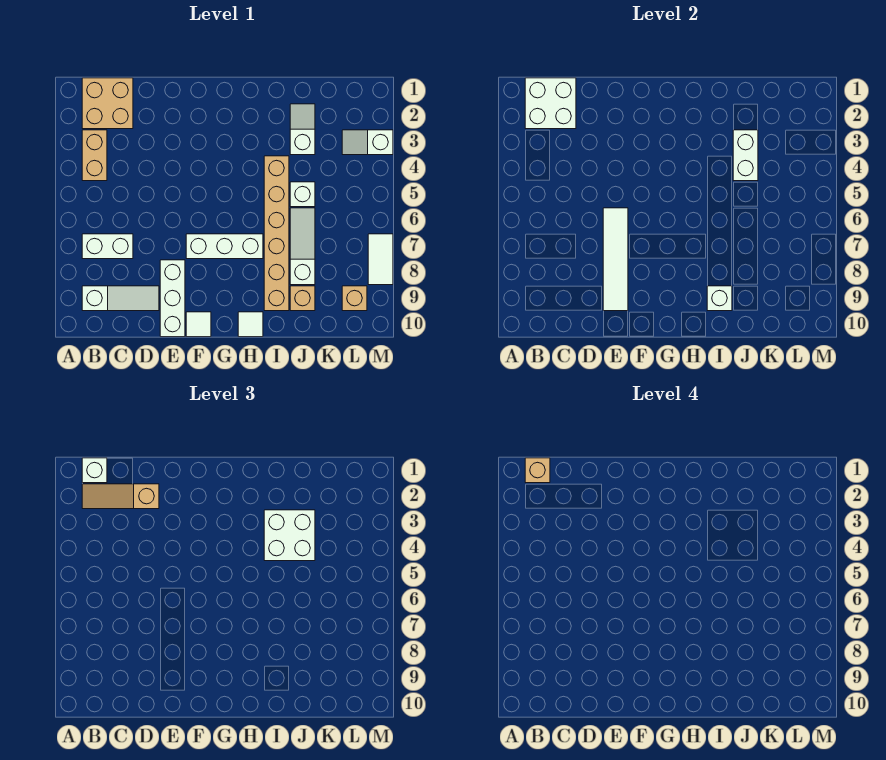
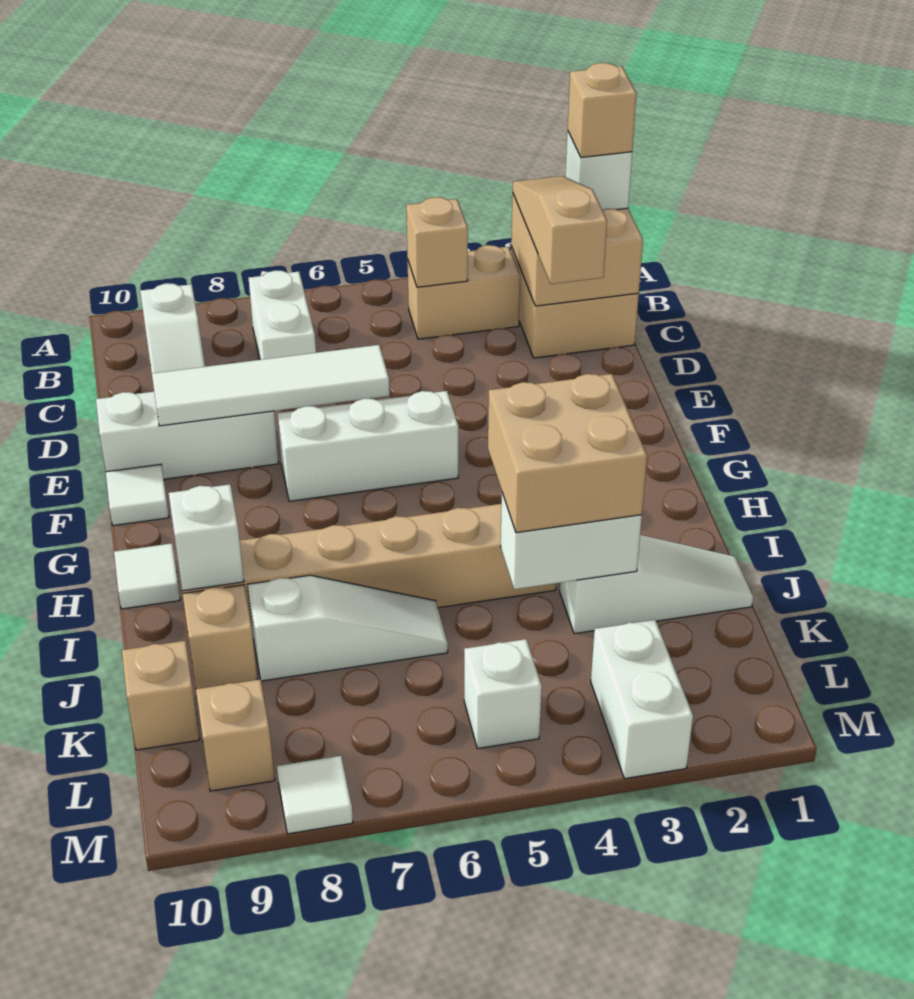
white 2x2 brick [525,78,576,129] -> tan 2x2 brick [511,194,643,306]
none -> tan 1x1 brick [406,197,468,287]
white 1x3 brick [186,234,263,259] -> white 1x3 brick turned to [277,391,458,501]
white 2x2 brick [264,510,315,561] -> tan 2x2 brick [488,374,647,533]
white 1x2 slope [290,104,315,155] -> white 1x3 slope [560,535,753,634]
white 1x1 brick [290,182,315,207] -> white 1x1 brick moved to [464,639,542,749]
none -> tan 1x1 brick [122,641,200,750]
white 1x2 slope [342,130,393,155] -> white 1x2 brick [591,620,693,779]
white 1x2 tile [368,234,393,285] -> white 1x1 tile [277,756,353,834]

